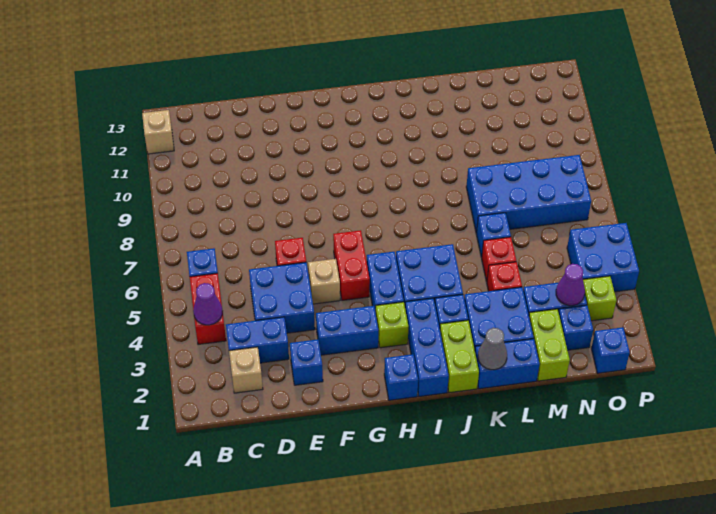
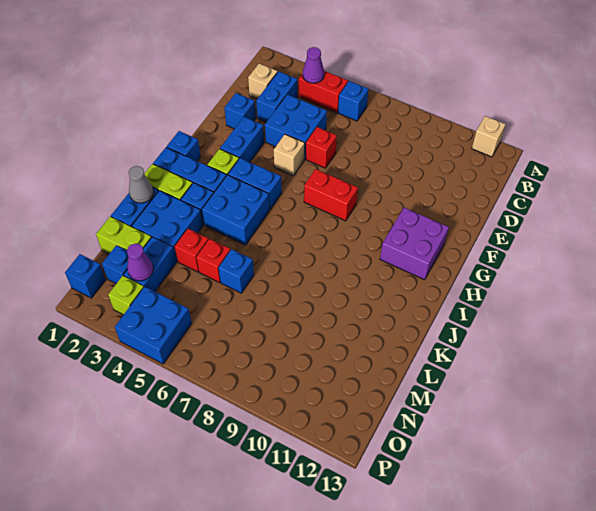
red 1x2 brick [333,230,370,300] -> red 1x2 brick moved to [304,169,358,221]
none -> purple 2x2 brick [380,208,449,280]
blue 2x4 brick [466,155,591,233] -> none

